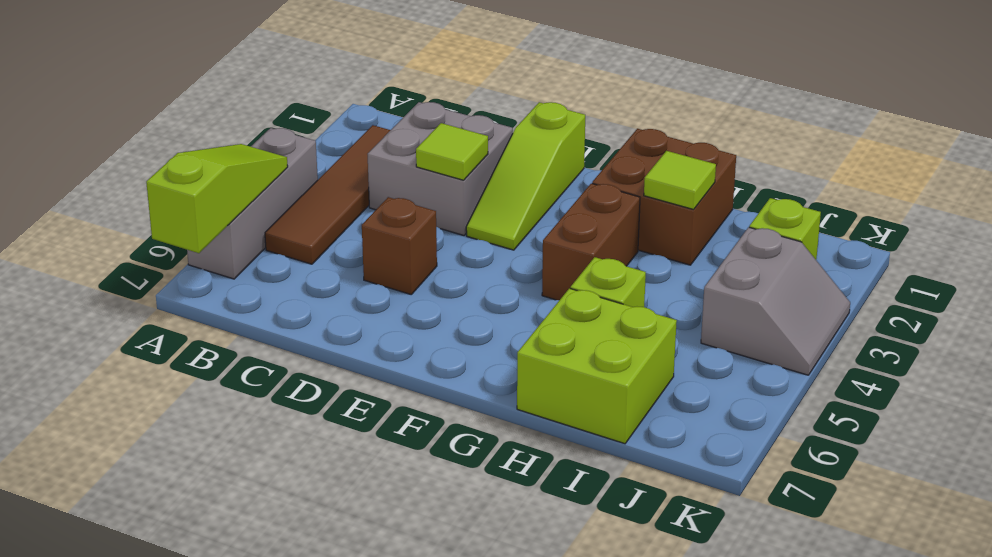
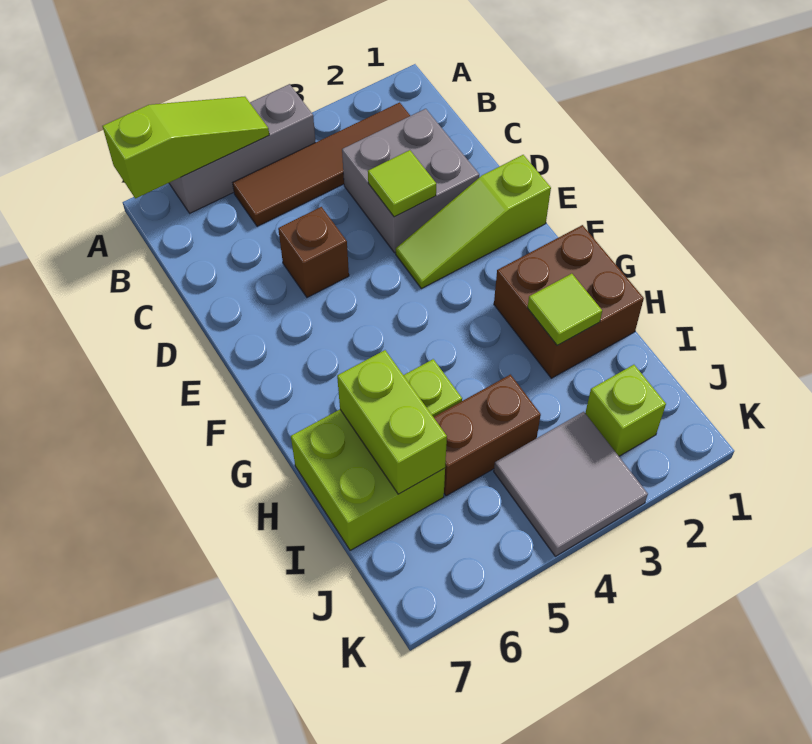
brown 1x2 brick [542,183,640,300] -> brown 1x2 brick moved to [434,375,541,496]
none -> lime 1x2 brick [337,350,447,494]
grey 2x2 slope [701,227,850,375] -> grey 2x2 tile [494,412,648,556]

